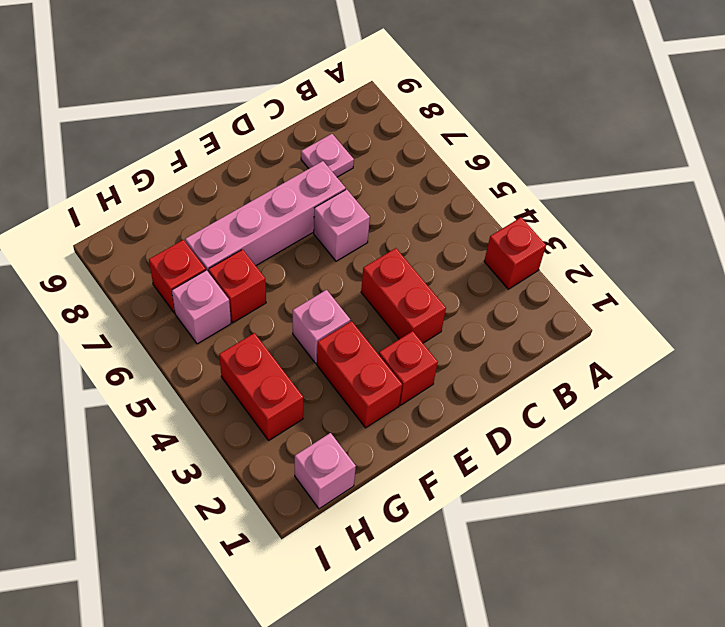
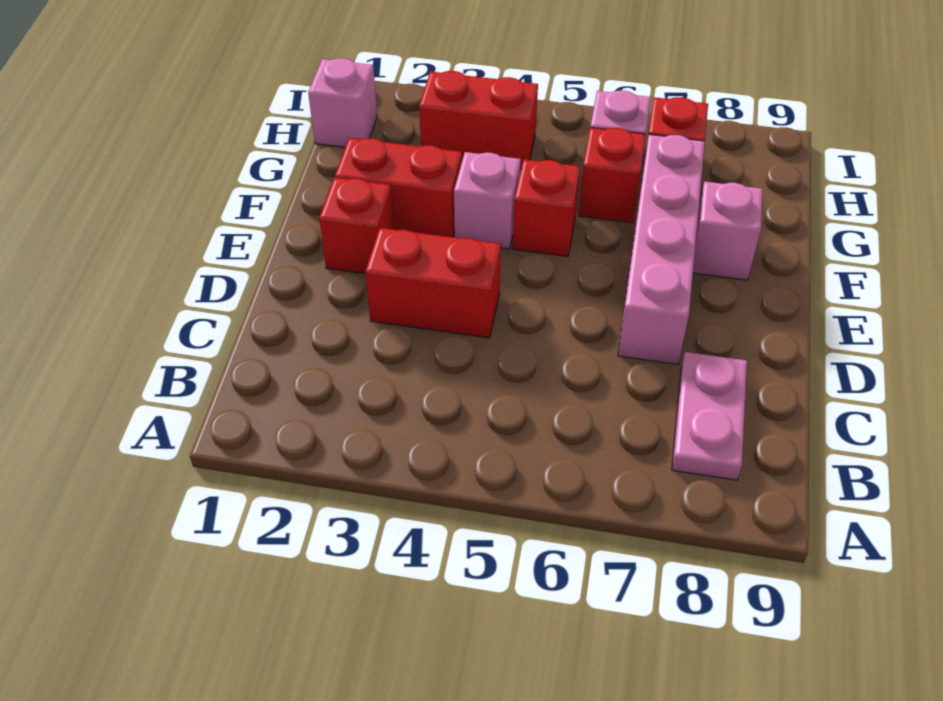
red 1x1 brick [484,217,546,289] -> red 1x1 brick moved to [513,159,580,257]
pink 1x1 plate [301,134,354,177] -> pink 1x2 plate [672,352,747,480]
pink 1x1 brick [314,189,370,261] -> pink 1x1 brick moved to [693,181,763,280]

